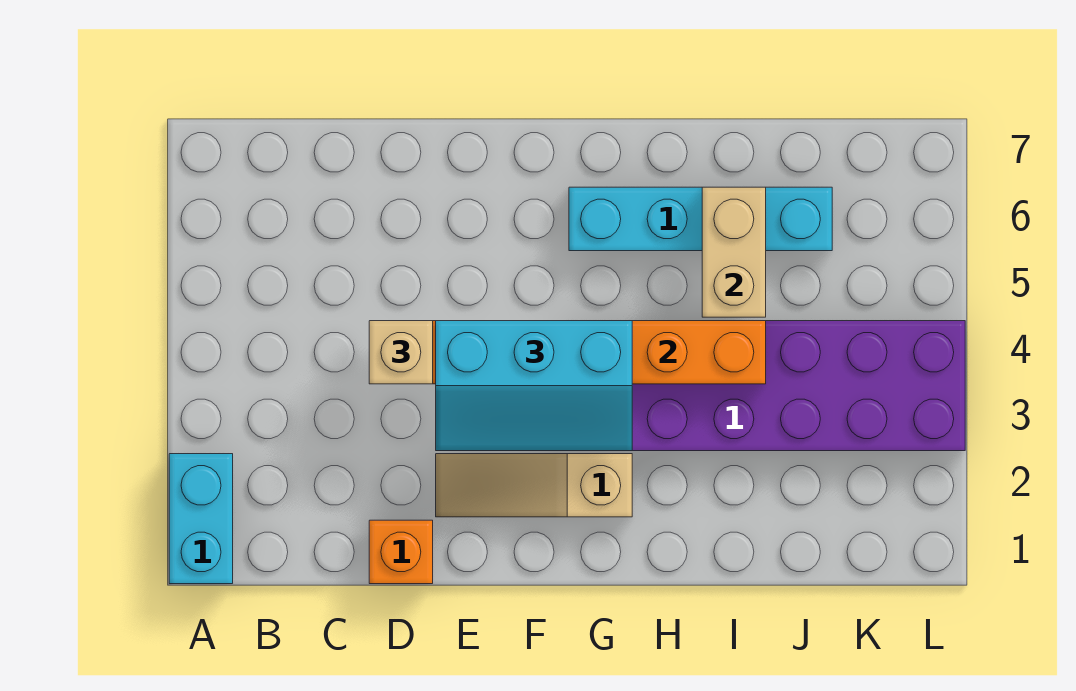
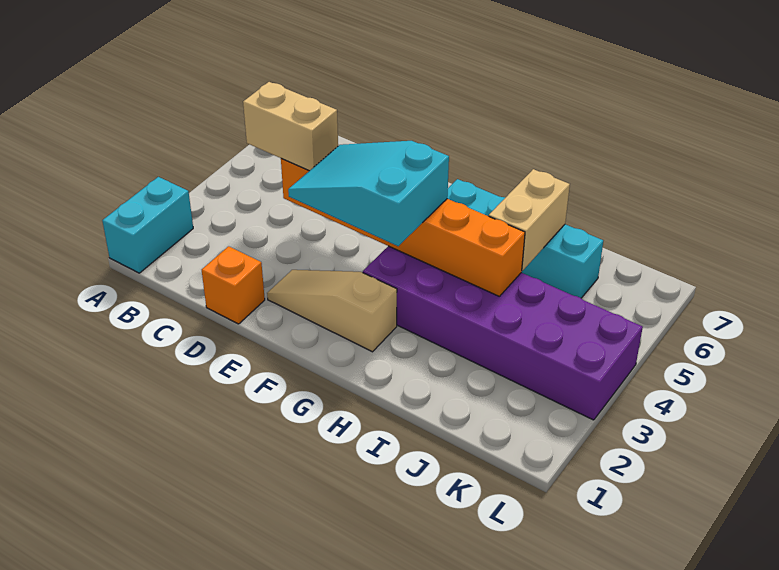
tan 1x1 brick [369,321,433,384] -> tan 1x2 brick [243,82,338,171]
cyan 2x3 slope [436,321,632,451] -> cyan 2x3 slope turned to [288,141,449,246]

